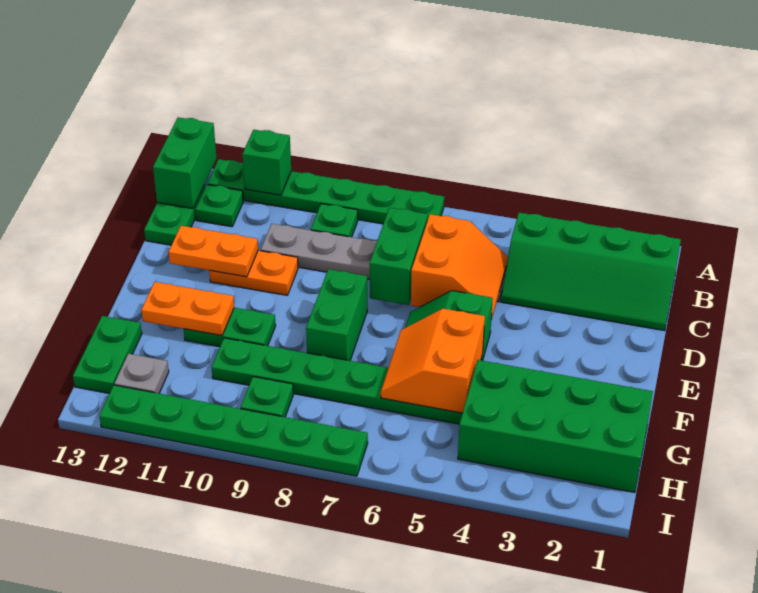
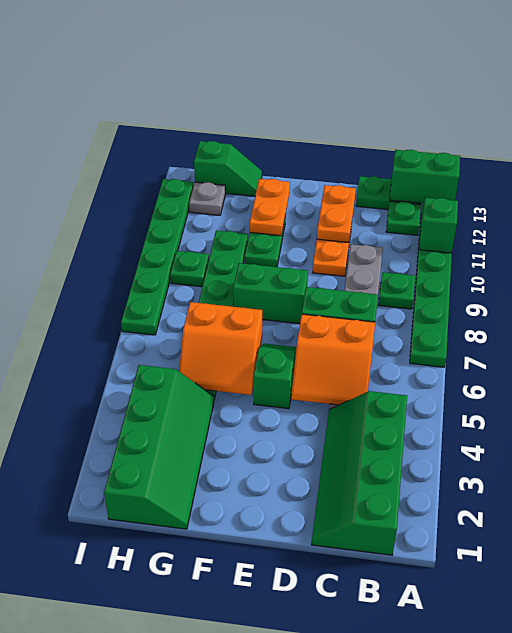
orange 2x2 slope [381,309,485,413] -> orange 2x2 slope turned to [179,302,262,395]
green 2x4 brick [458,360,653,492] -> green 2x4 slope [104,365,214,529]
green 1x2 plate [73,316,142,393] -> green 1x2 slope [194,141,262,196]

